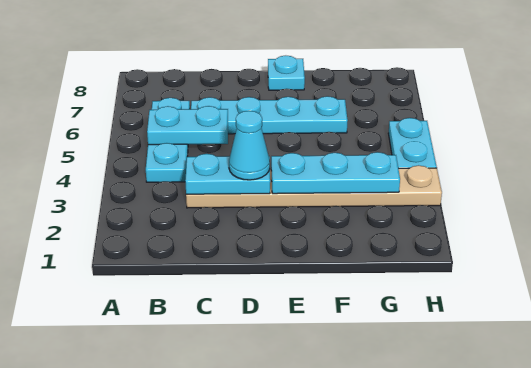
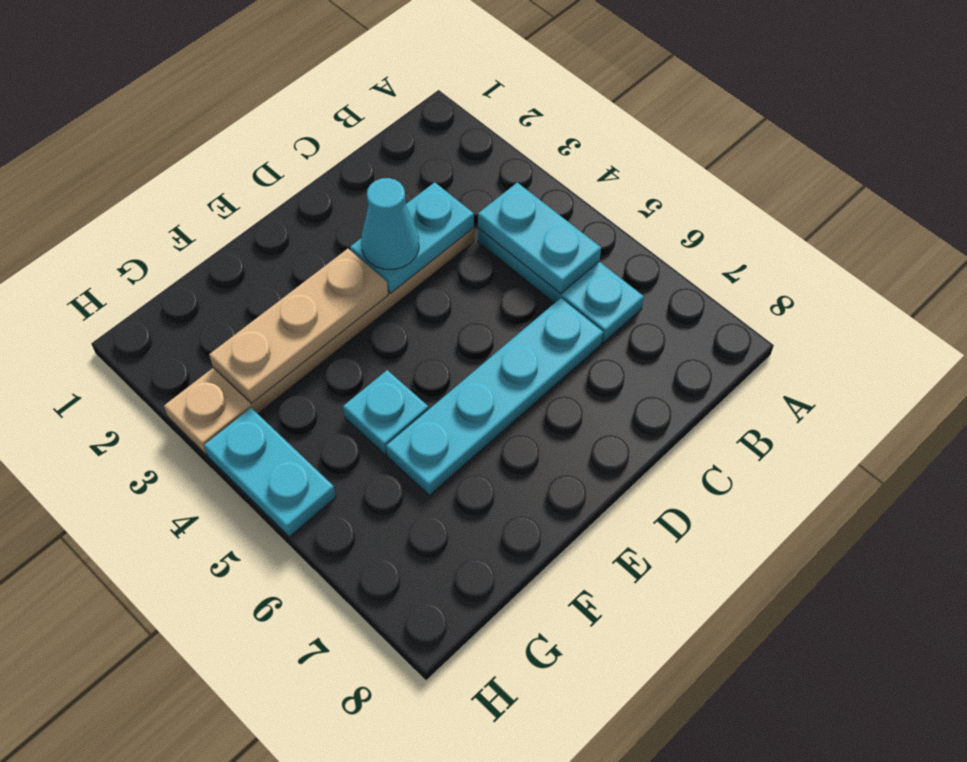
cyan 1x2 plate [147,106,228,145] -> cyan 1x2 plate turned to [478,183,601,294]
cyan 1x3 plate [271,152,400,194] -> tan 1x3 plate [209,249,388,403]
cyan 1x1 plate [268,56,305,90] -> cyan 1x1 plate moved to [343,370,429,455]

